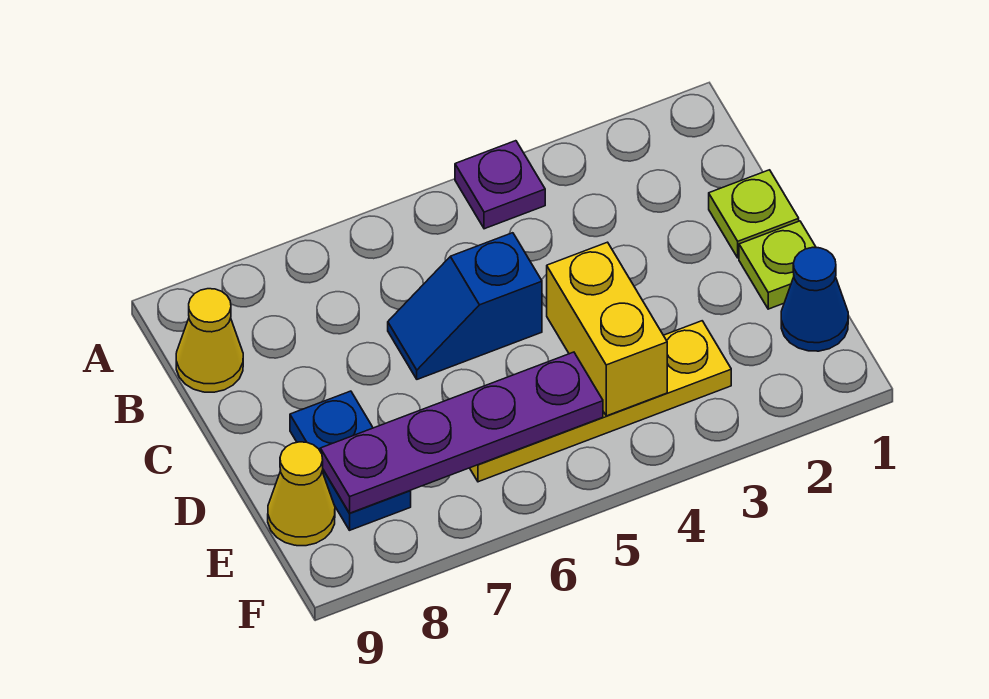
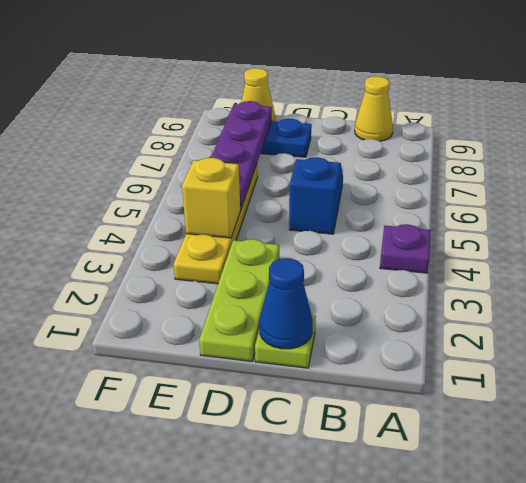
lime 1x1 plate [739,221,816,309] -> lime 1x3 plate [199,239,279,361]
yellow 1x2 brick [547,242,667,416] -> yellow 1x1 brick [182,158,240,238]
blue 1x1 cone [781,247,848,351] -> blue 1x1 cone moved to [259,258,313,349]

